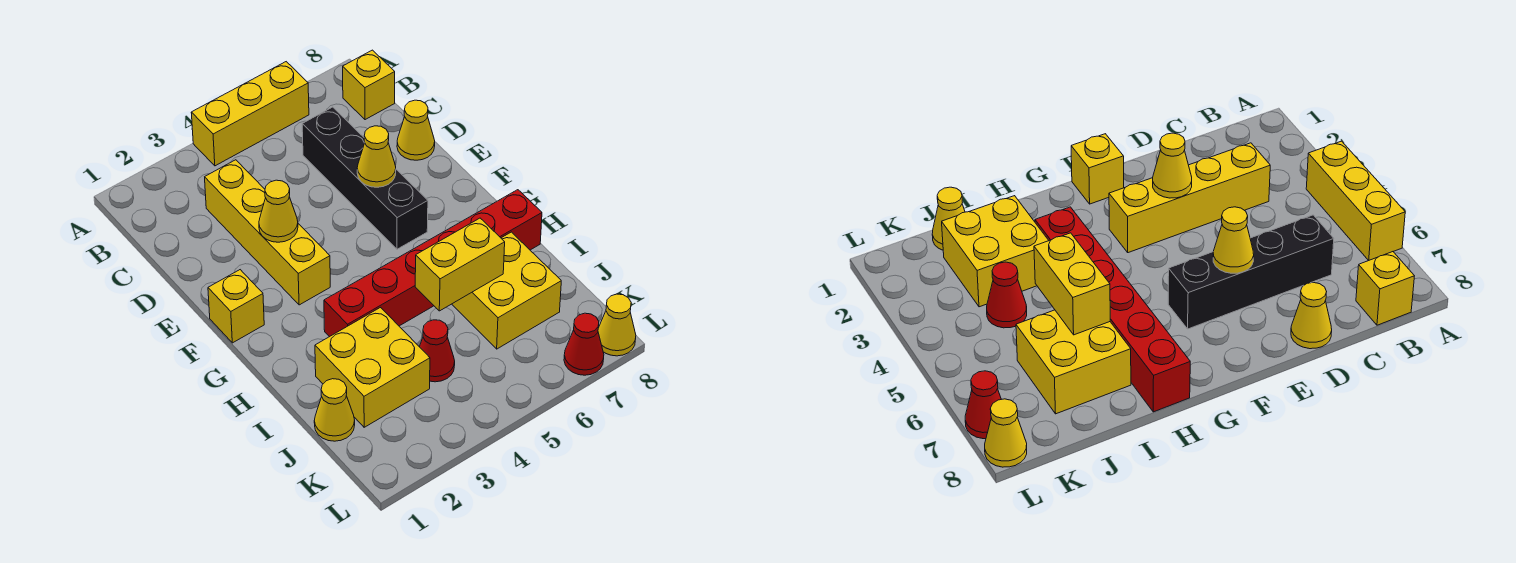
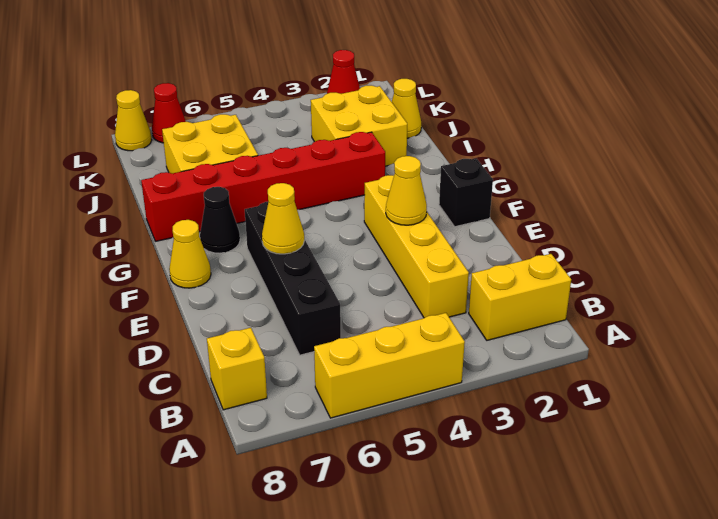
yellow 1x1 cone [397,100,435,160] -> yellow 1x1 cone moved to [169,220,211,288]
yellow 1x1 brick [208,270,264,343] -> black 1x1 brick [439,158,493,227]
none -> black 1x1 cone [200,187,240,253]
yellow 1x2 brick [415,218,505,311] -> yellow 1x2 brick moved to [469,254,571,340]
red 1x1 cone [419,320,455,382] -> red 1x1 cone moved to [327,50,360,94]

